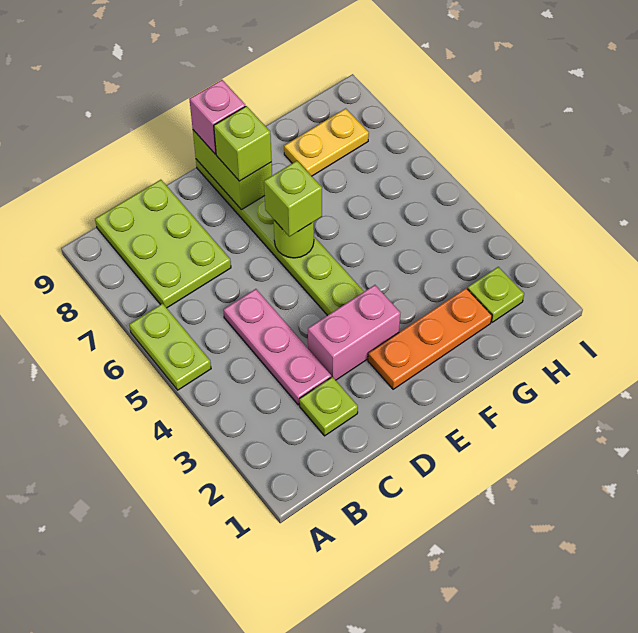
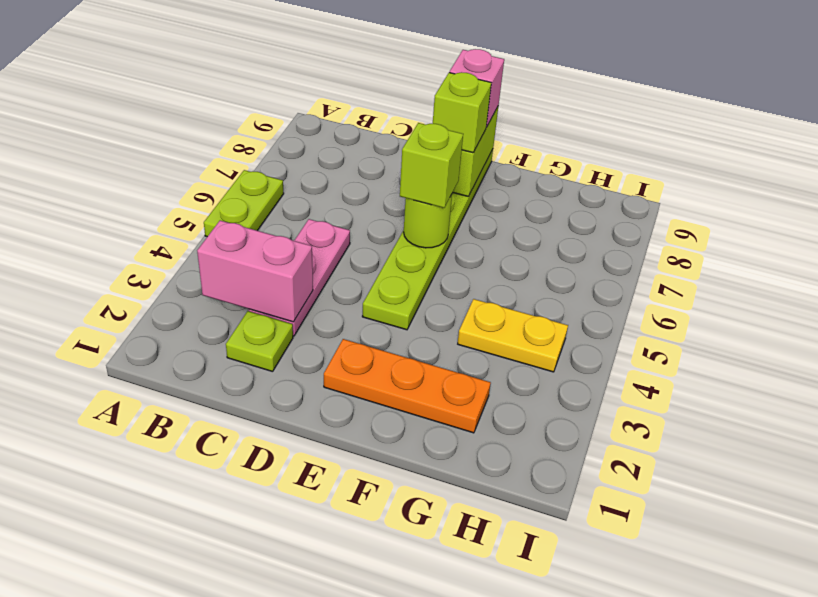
lime 2x3 plate [95,180,231,308] -> none
pink 1x2 brick [308,285,400,380] -> pink 1x2 brick moved to [197,220,313,322]
yellow 1x2 plate [284,108,369,176] -> yellow 1x2 plate moved to [458,299,568,372]
lime 1x1 plate [468,267,524,322] -> none

